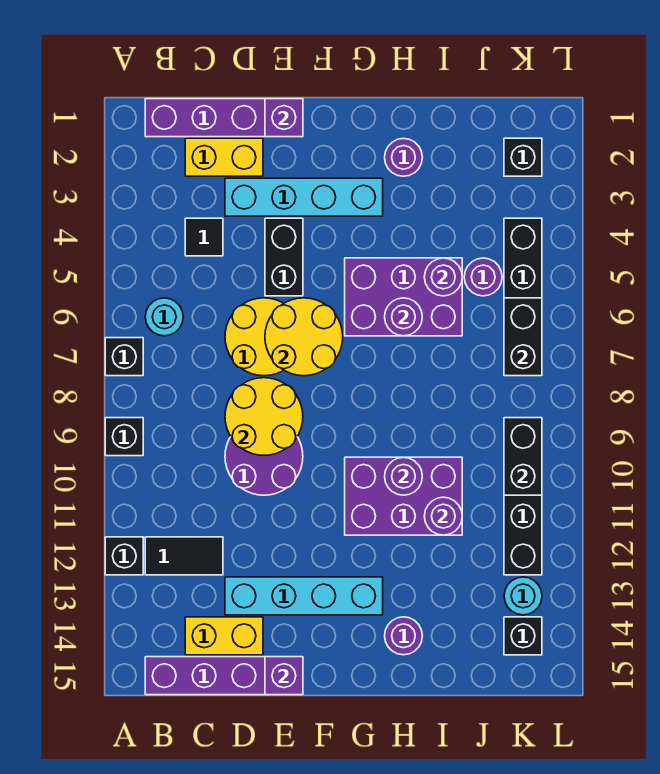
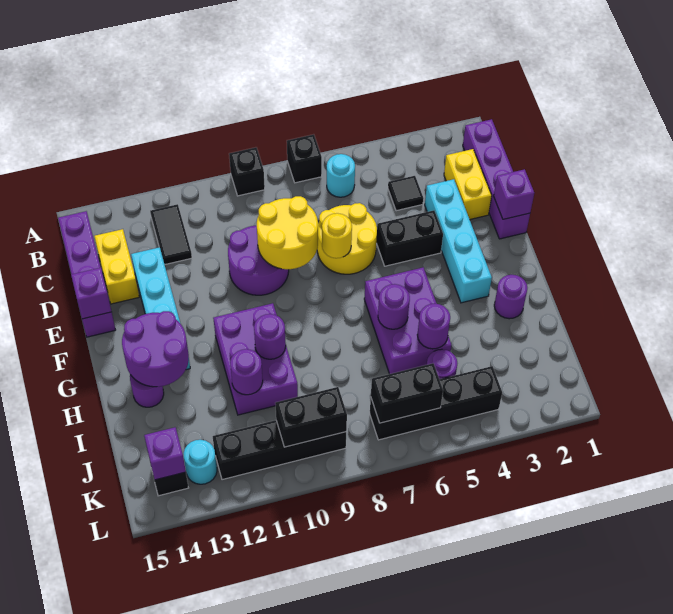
black 1x1 brick [105,537,143,575] -> none
yellow 2x2 round brick [265,298,343,376] -> yellow 1x1 round brick [322,213,352,258]
none -> purple 2x2 round brick [122,311,189,387]
black 1x1 brick [504,138,542,176] -> none
none -> purple 1x1 brick [144,427,186,480]

